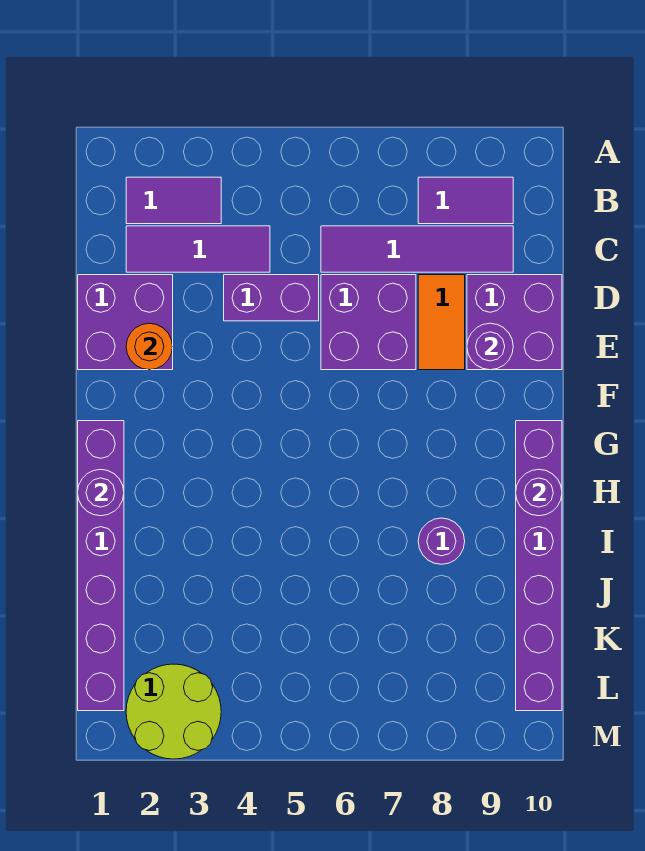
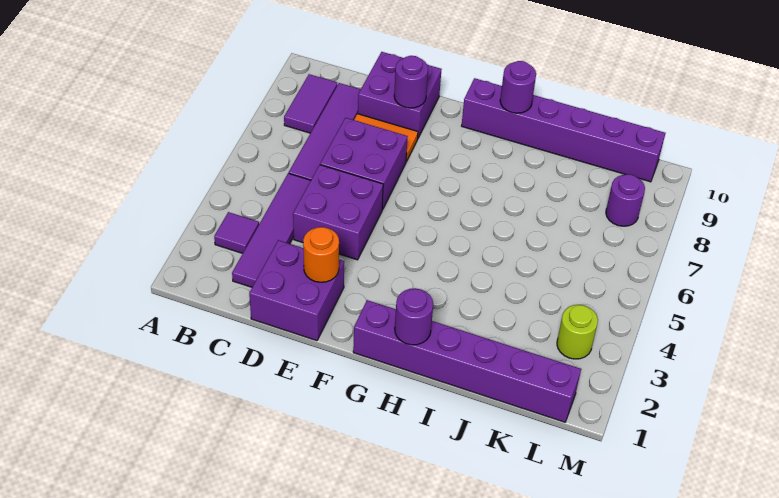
purple 1x2 tile [126,177,221,224] -> purple 1x1 tile [214,212,259,253]
purple 1x3 tile [126,226,270,272] -> purple 1x4 tile [232,173,311,287]
purple 1x2 brick [224,275,319,321] -> purple 2x2 brick [293,165,383,260]
purple 1x1 round brick [418,518,465,564] -> purple 1x1 round brick moved to [606,174,645,226]
lime 2x2 round brick [126,664,221,759] -> lime 1x1 round brick [557,305,598,359]

